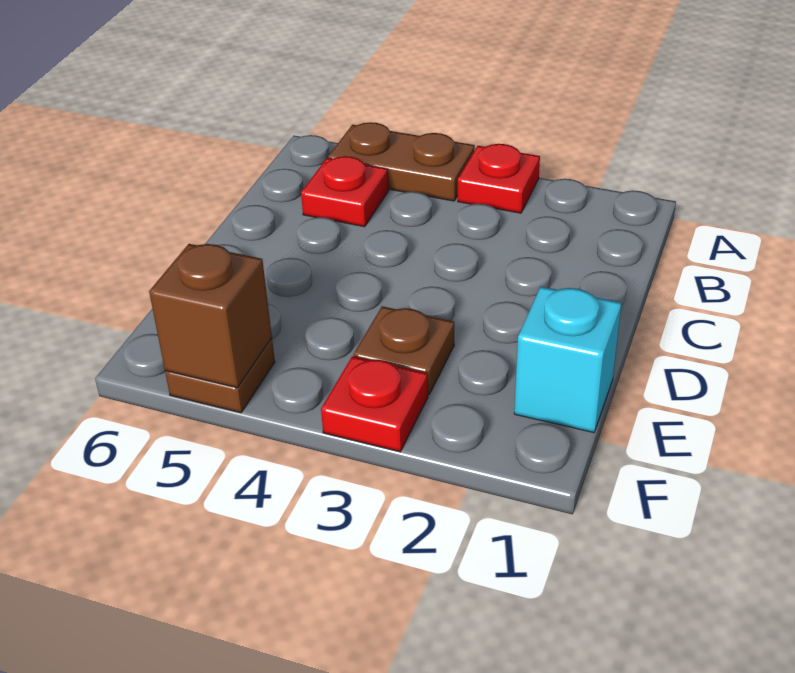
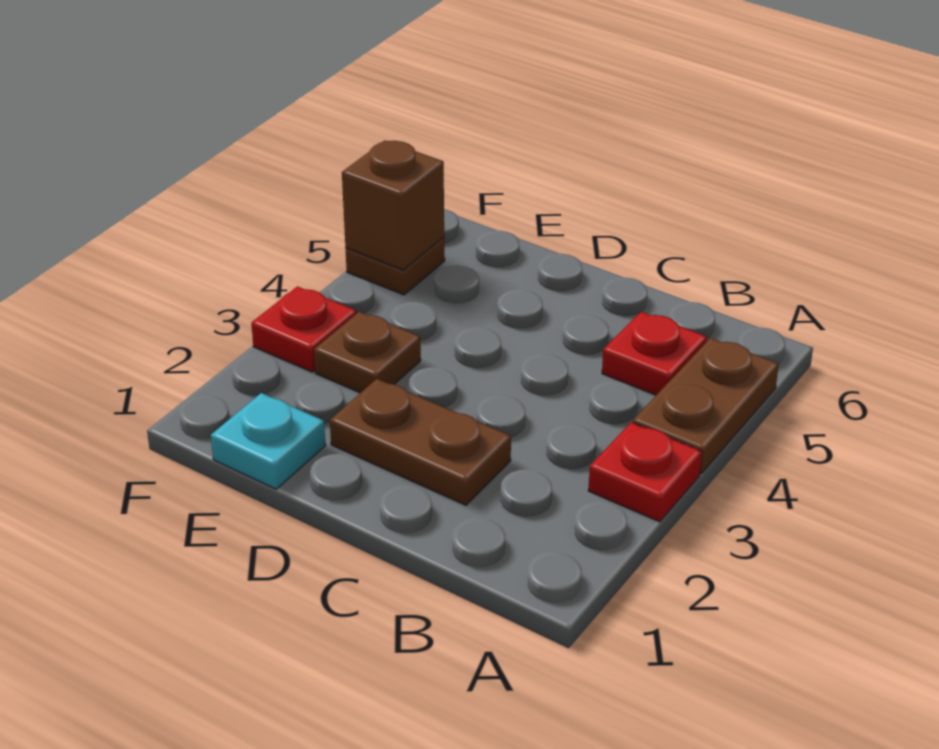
none -> brown 1x2 plate [330,379,511,505]
cyan 1x1 brick [514,287,622,433] -> cyan 1x1 plate [211,393,326,489]

